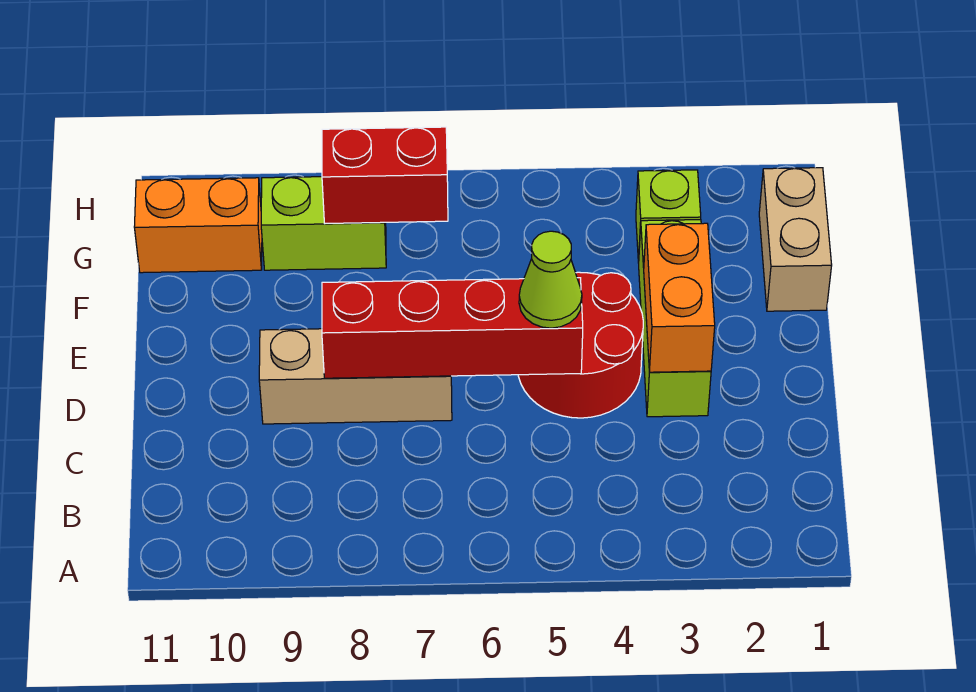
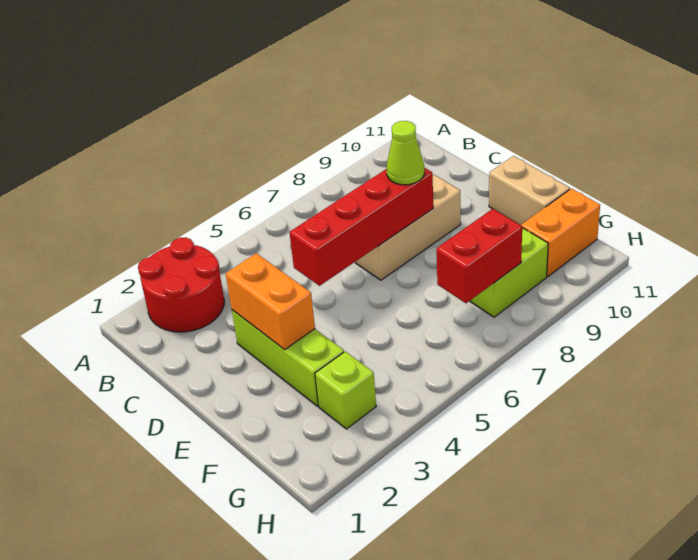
red 2x2 round brick [518,272,643,418] -> red 2x2 round brick moved to [138,237,224,332]
lime 1x1 cone [519,231,582,328] -> lime 1x1 cone moved to [387,121,424,185]
tan 1x2 brick [759,168,832,311] -> tan 1x2 brick moved to [489,156,570,225]

